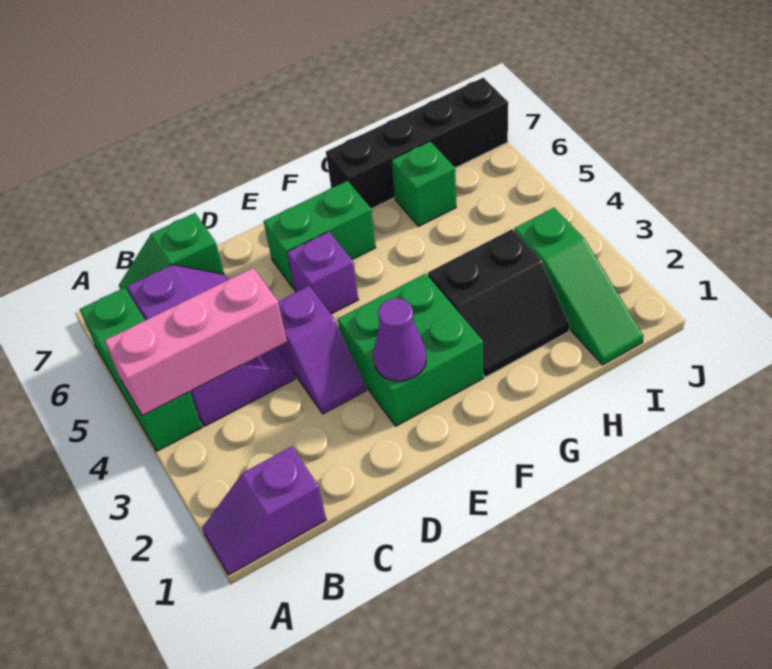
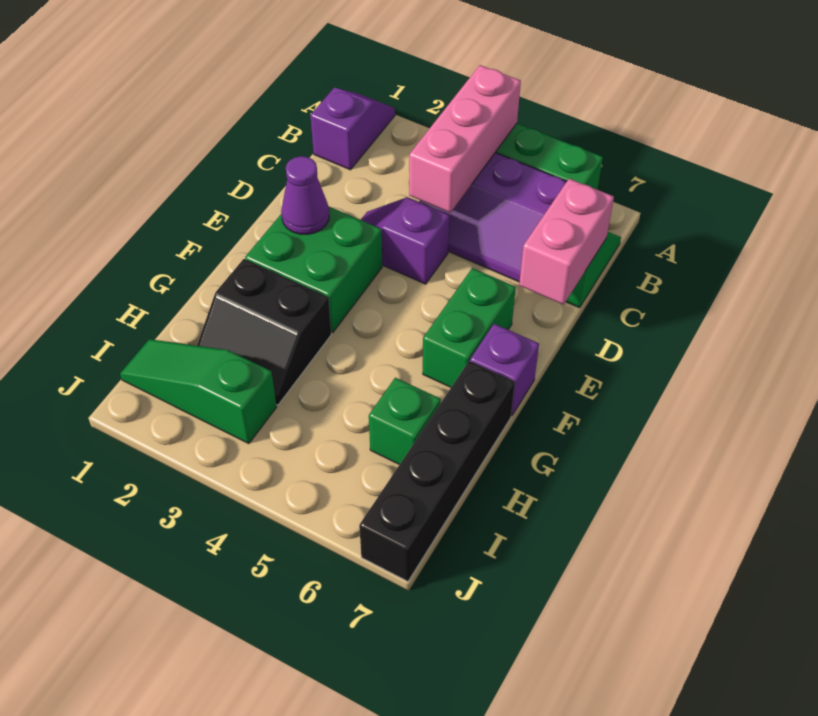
none -> pink 1x2 brick [519,179,614,305]
purple 1x1 brick [287,232,358,314] -> purple 1x1 brick moved to [470,324,539,415]
black 2x2 slope [428,229,570,377] -> black 2x2 slope turned to [197,259,331,405]

